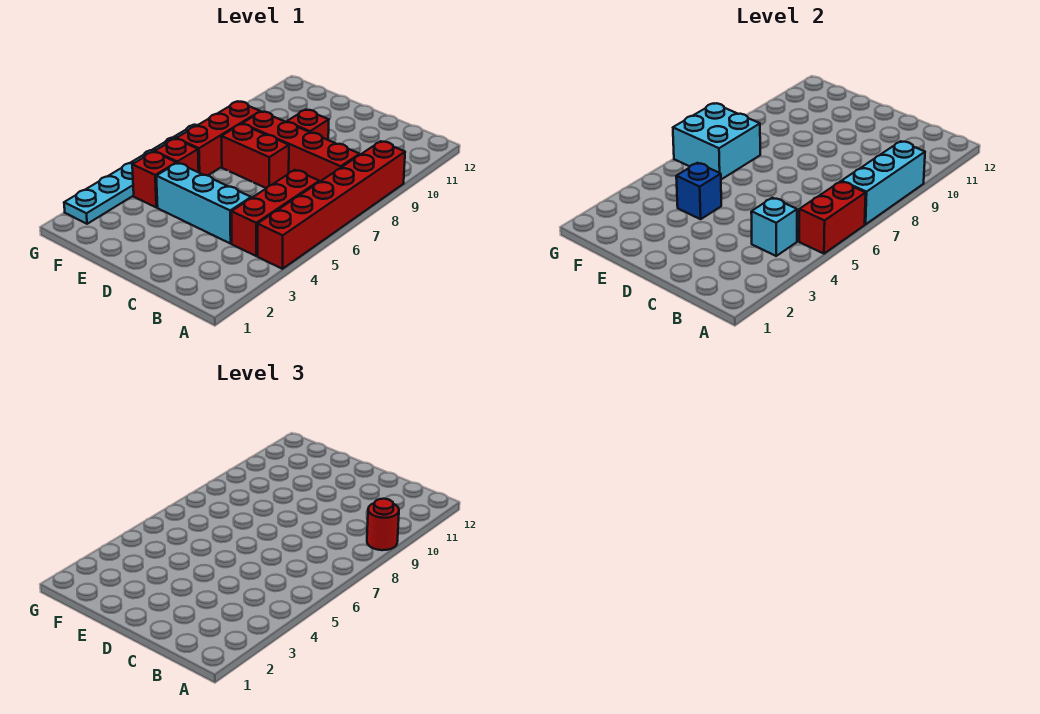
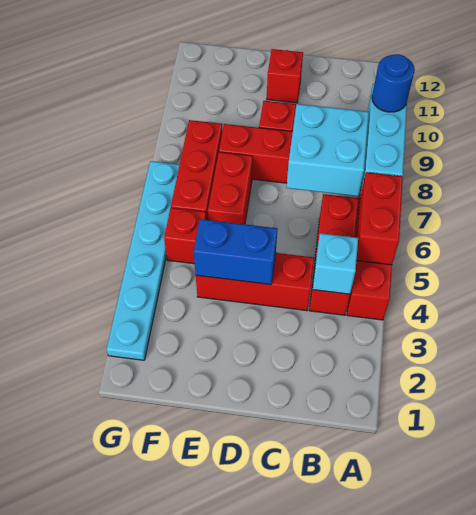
red 1x1 round brick [367,499,399,550] -> blue 1x1 round brick [372,54,415,112]
cyan 1x3 brick [156,163,251,244] -> red 1x3 brick [196,253,314,311]
red 1x2 brick [221,124,289,188] -> red 1x2 brick turned to [208,152,253,224]
blue 1x1 brick [676,163,721,219] -> blue 1x2 brick [194,219,277,284]
red 1x1 brick [132,152,176,207] -> red 1x1 brick moved to [267,49,303,103]
cyan 2x2 brick [673,103,760,179] -> cyan 2x2 brick moved to [286,104,369,196]

